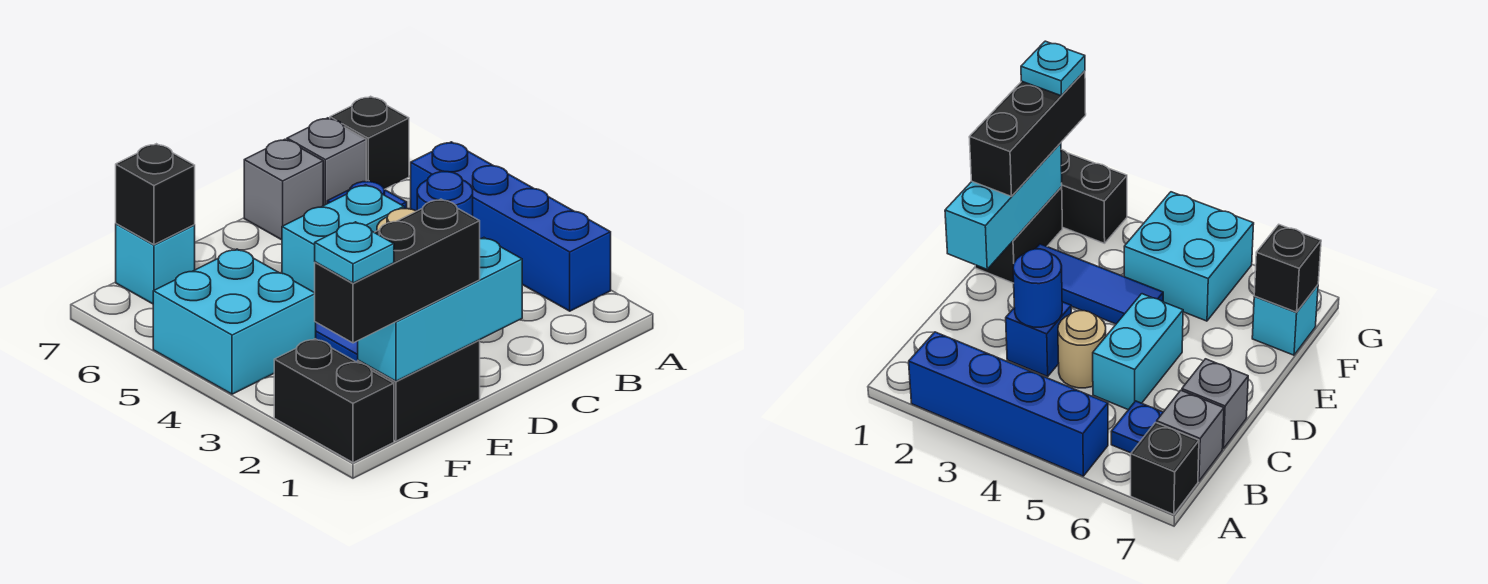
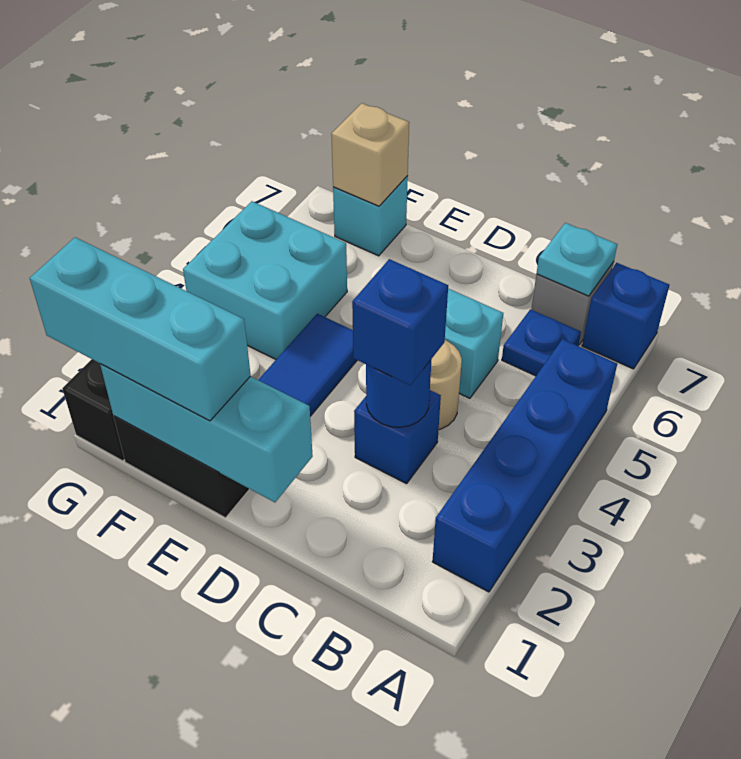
black 1x1 brick [330,96,409,190] -> blue 1x1 brick [582,263,669,369]
none -> blue 1x1 brick [352,259,448,385]
grey 1x1 brick [244,139,323,240] -> none
black 1x3 brick [315,199,480,343] -> cyan 1x3 brick [30,237,251,421]
black 1x1 brick [116,144,195,245] -> tan 1x1 brick [331,103,409,206]
cyan 1x1 plate [315,222,394,283] -> cyan 1x1 plate moved to [537,223,617,296]

